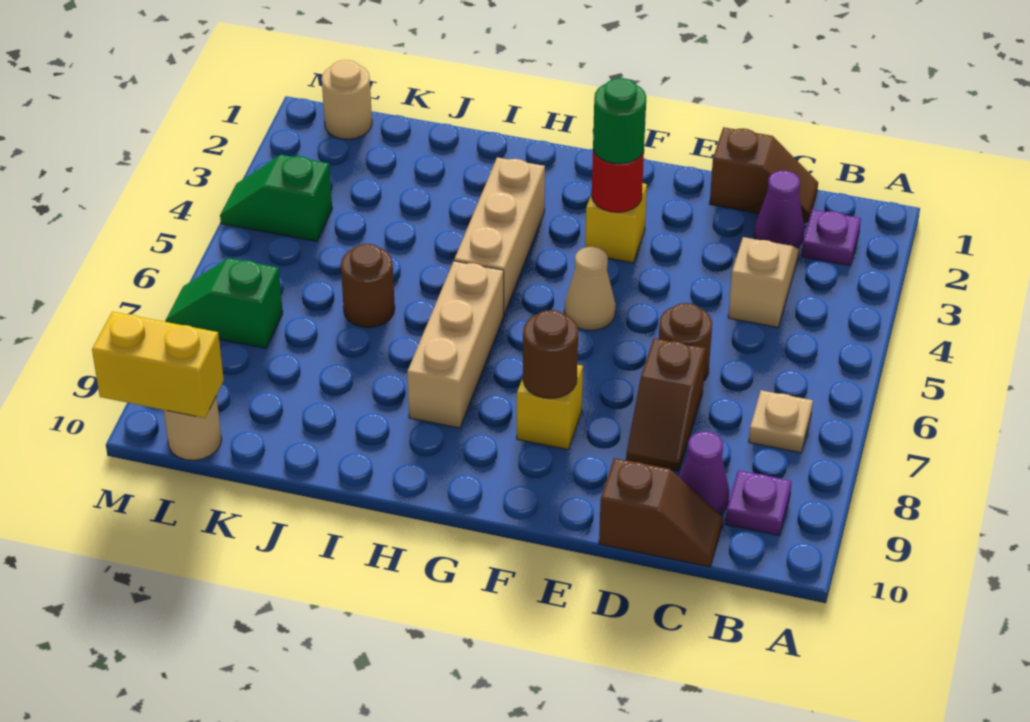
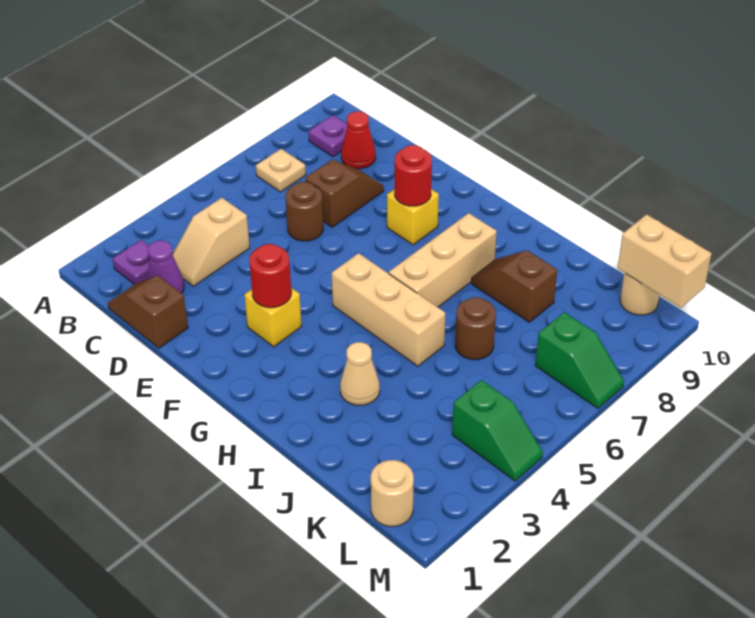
purple 1x1 cone [679,431,729,515] -> red 1x1 cone [341,111,376,169]
brown 1x2 slope [599,458,723,567] -> brown 1x2 slope moved to [471,250,557,322]
green 1x1 round brick [593,78,646,164] -> none
tan 1x1 cone [564,247,616,330] -> tan 1x1 cone moved to [340,342,380,405]
brown 1x1 round brick [523,310,578,398] -> red 1x1 round brick [395,145,432,206]
tan 1x3 brick [454,157,545,314] -> tan 1x3 brick turned to [332,253,445,366]
yellow 1x2 brick [92,312,224,418] -> tan 1x2 brick [617,214,712,308]

